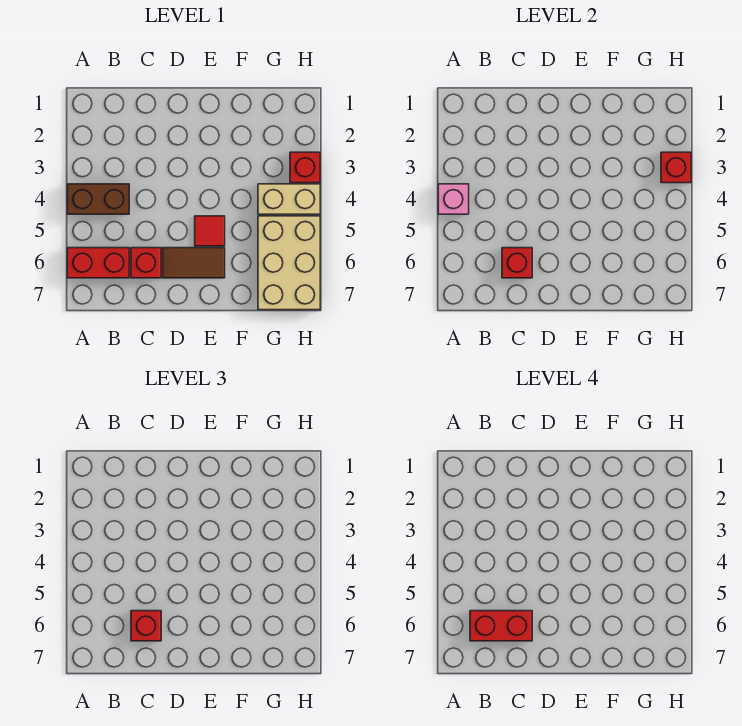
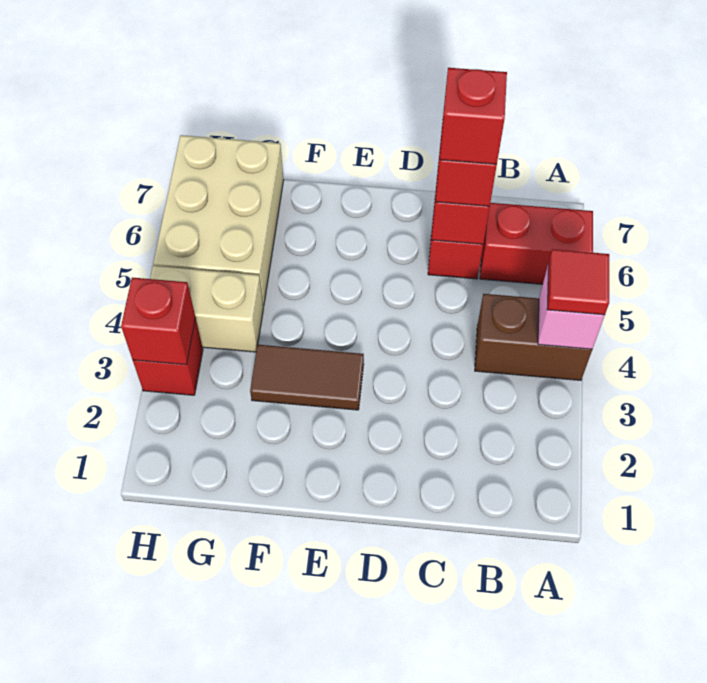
red 1x2 brick [470,611,532,641] -> red 1x1 brick [440,68,507,164]
brown 1x2 tile [163,248,225,278] -> brown 1x2 tile moved to [250,345,364,410]
red 1x1 tile [195,216,225,246] -> red 1x1 tile moved to [547,249,609,315]

